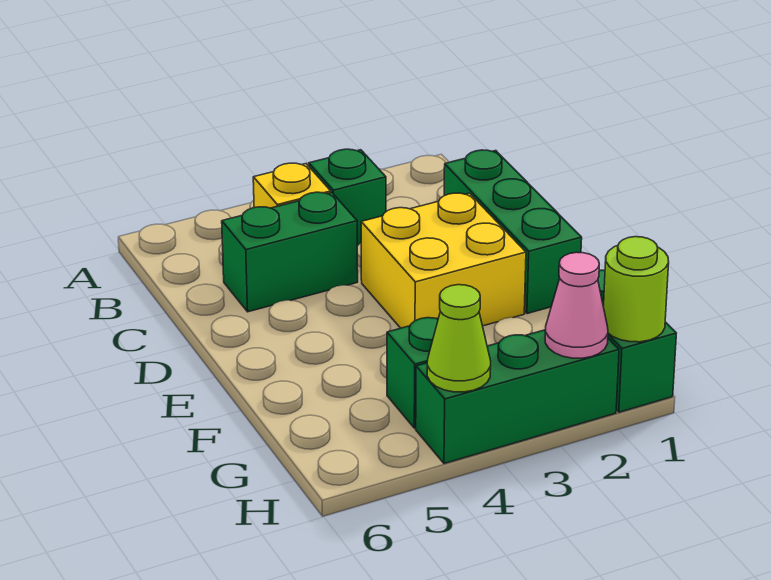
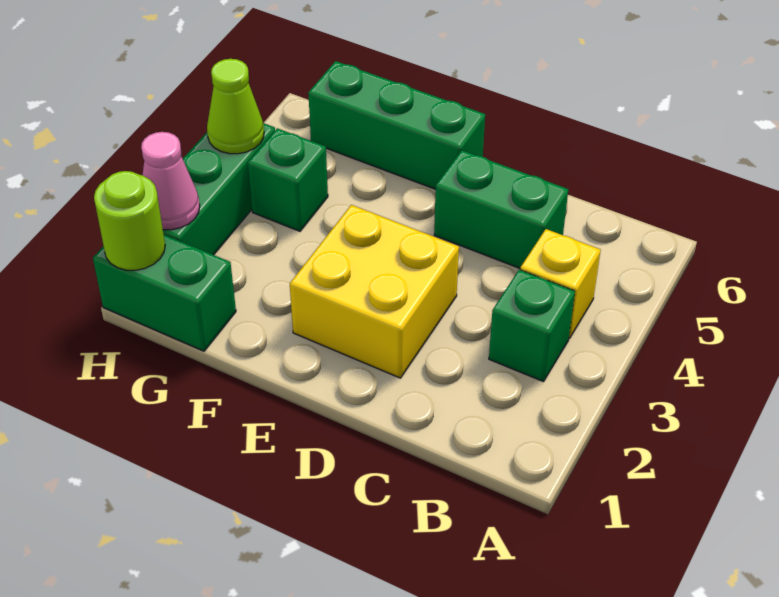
green 1x3 brick [444,150,582,314] -> green 1x3 brick moved to [308,61,485,189]
green 1x2 brick [222,192,358,312] -> green 1x2 brick turned to [434,150,568,268]

